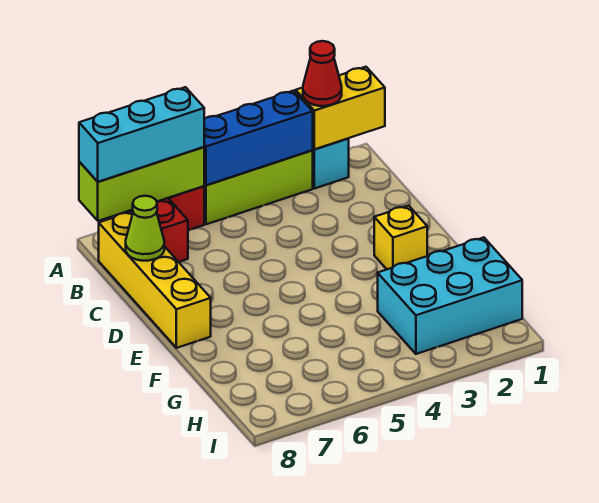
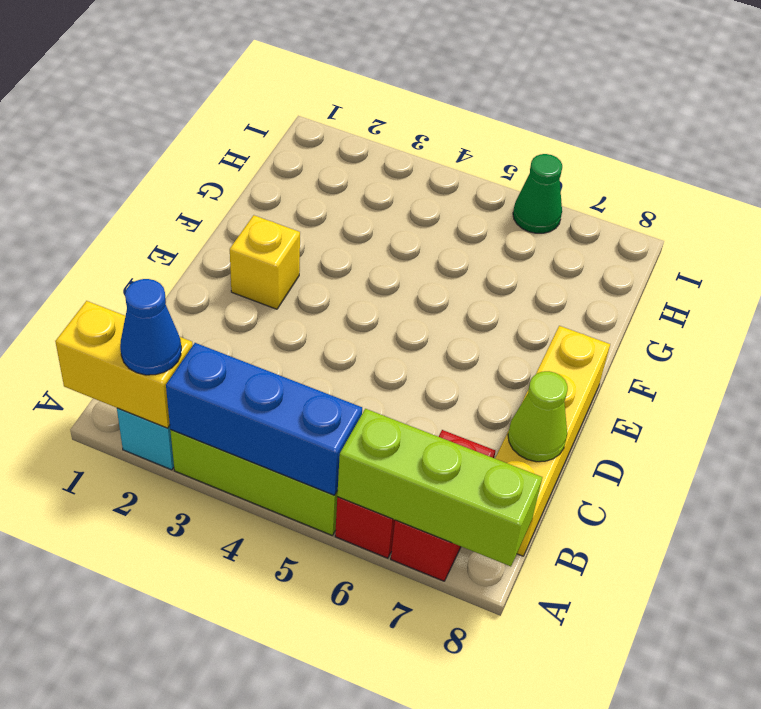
red 1x1 cone [303,41,342,106] -> blue 1x1 cone [120,279,181,375]
cyan 1x3 brick [79,87,204,182] -> none
cyan 2x3 brick [378,238,522,354] -> none
none -> green 1x1 cone [513,154,562,233]

